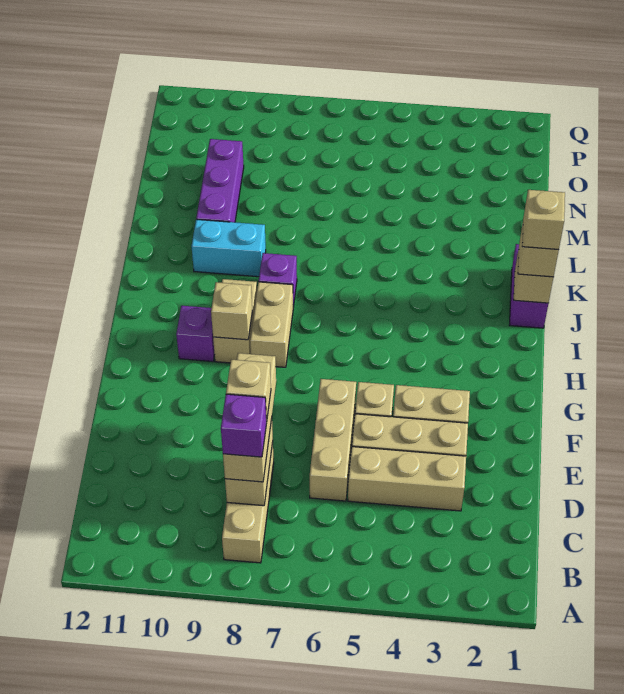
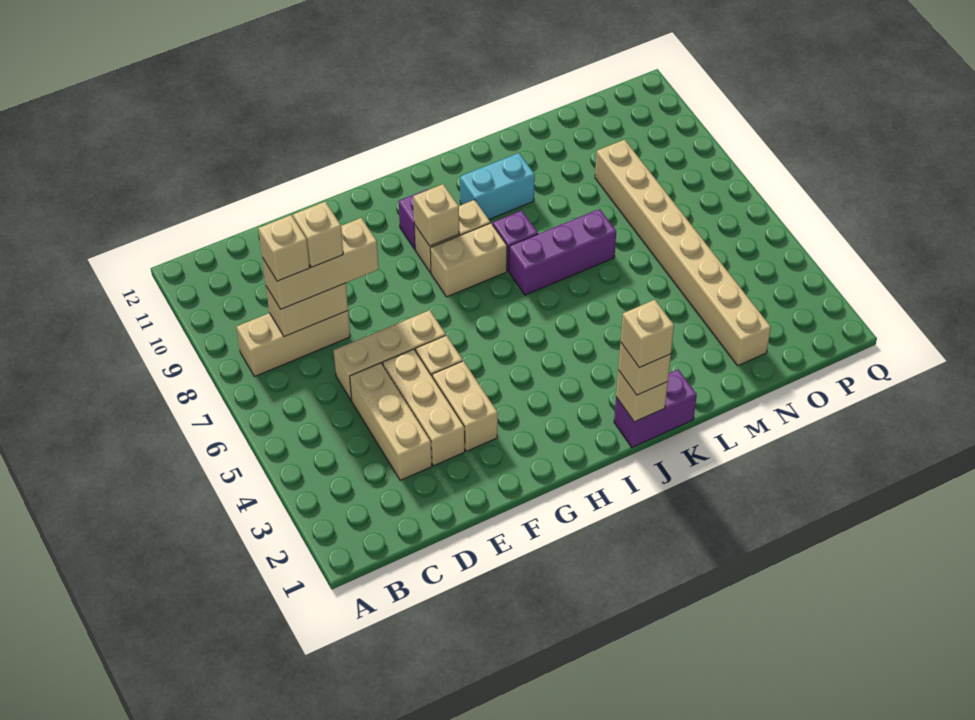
purple 1x1 brick [221,394,267,457] -> tan 1x1 brick [259,215,310,281]
cyan 1x2 brick [191,219,266,277] -> cyan 1x2 brick turned to [460,153,535,219]
purple 1x3 brick [196,139,244,222] -> purple 1x3 brick moved to [509,209,616,295]
none -> tan 1x8 brick [595,140,771,366]

